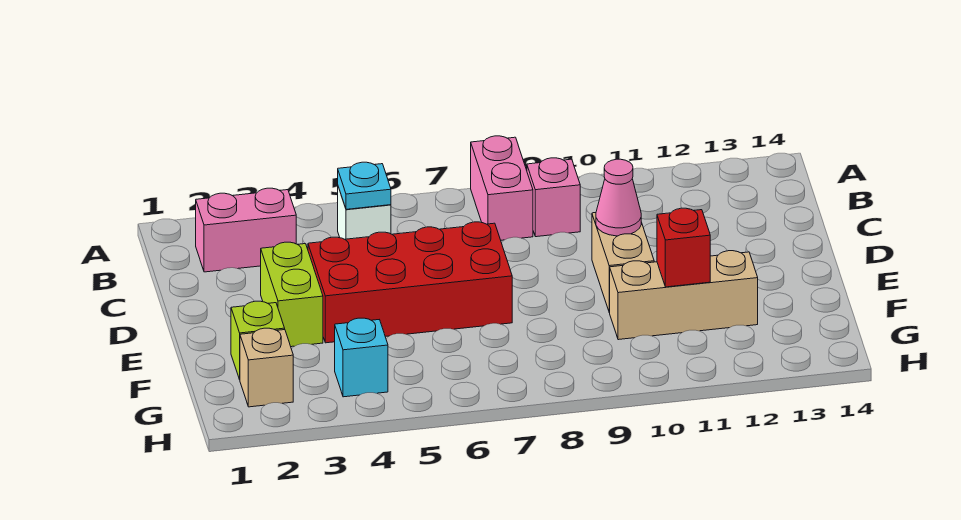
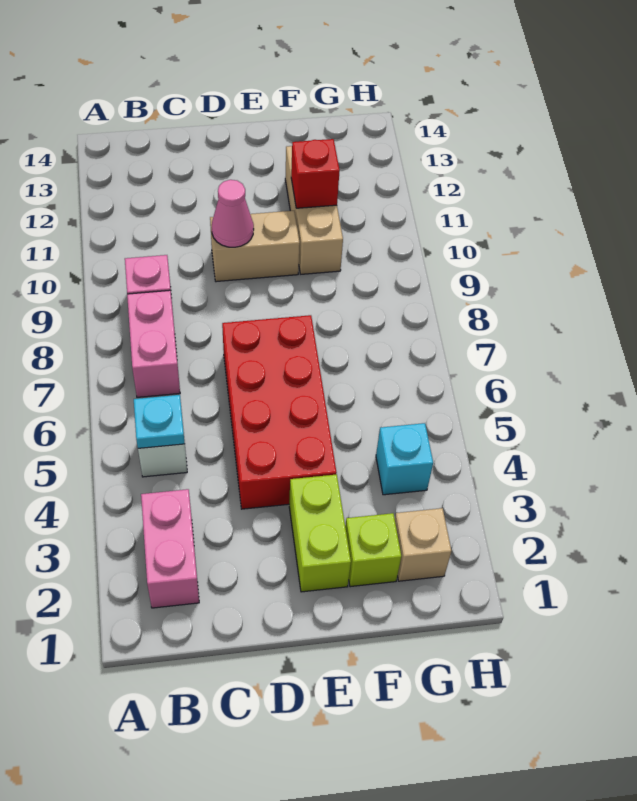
pink 1x2 brick [471,136,533,240] -> pink 1x2 brick turned to [127,290,180,397]
lime 1x2 brick [261,242,323,347] -> lime 1x2 brick turned to [289,474,351,592]

